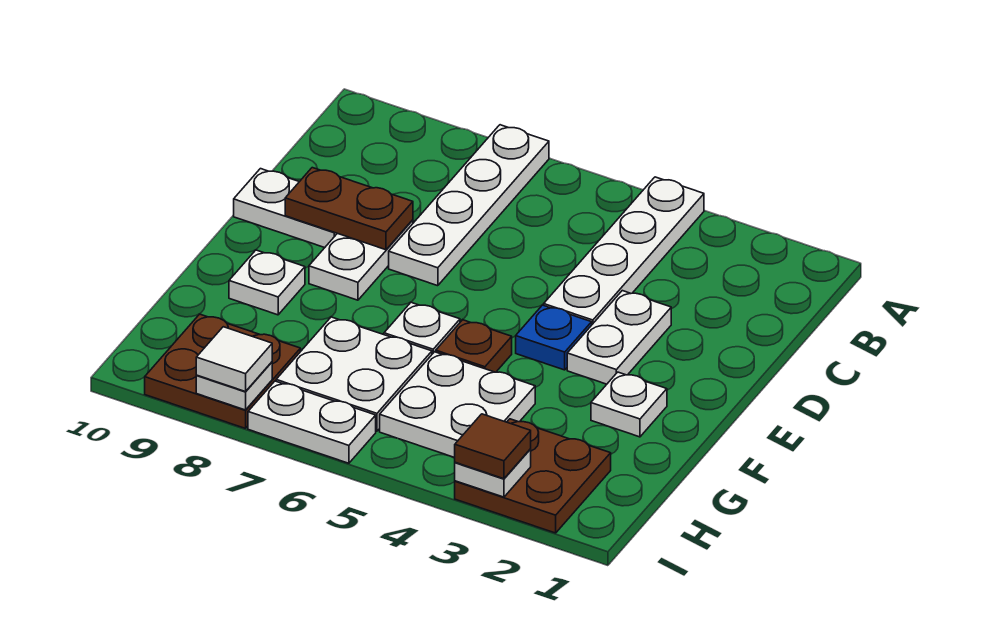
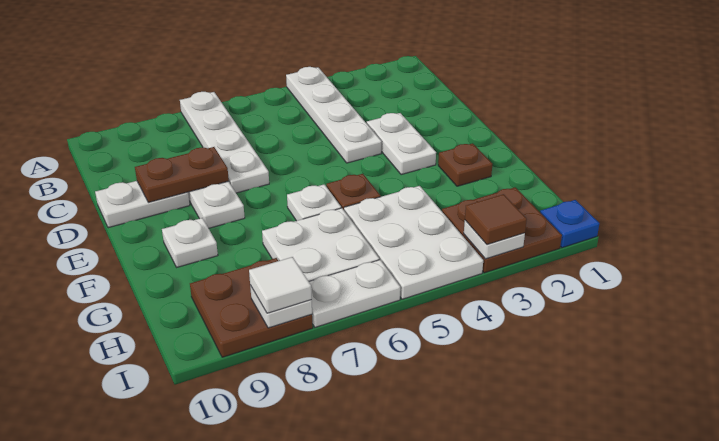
blue 1x1 plate [516,305,592,370] -> blue 1x1 plate moved to [540,200,600,248]
white 1x1 plate [591,372,667,437] -> brown 1x1 plate [438,143,492,186]
white 2x2 plate [380,352,535,458] -> white 2x3 plate [344,186,483,299]

